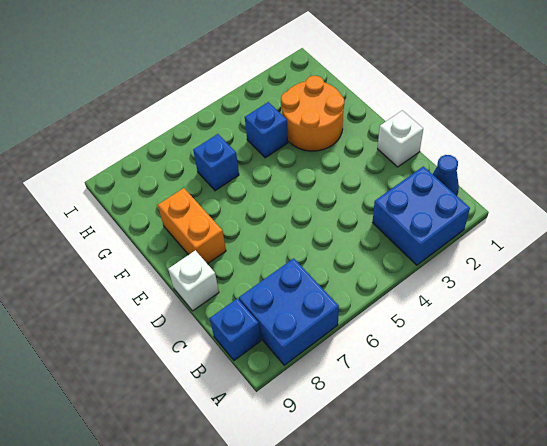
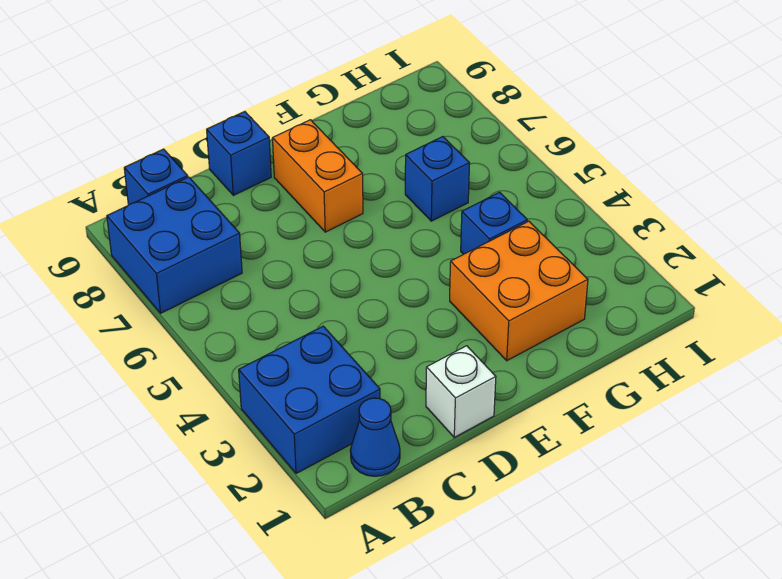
white 1x1 brick [168,250,219,311] -> blue 1x1 brick [207,112,271,195]
orange 1x2 brick [158,188,226,264] -> orange 1x2 brick turned to [272,120,363,232]
orange 2x2 round brick [281,76,344,151] -> orange 2x2 brick [450,221,588,361]

